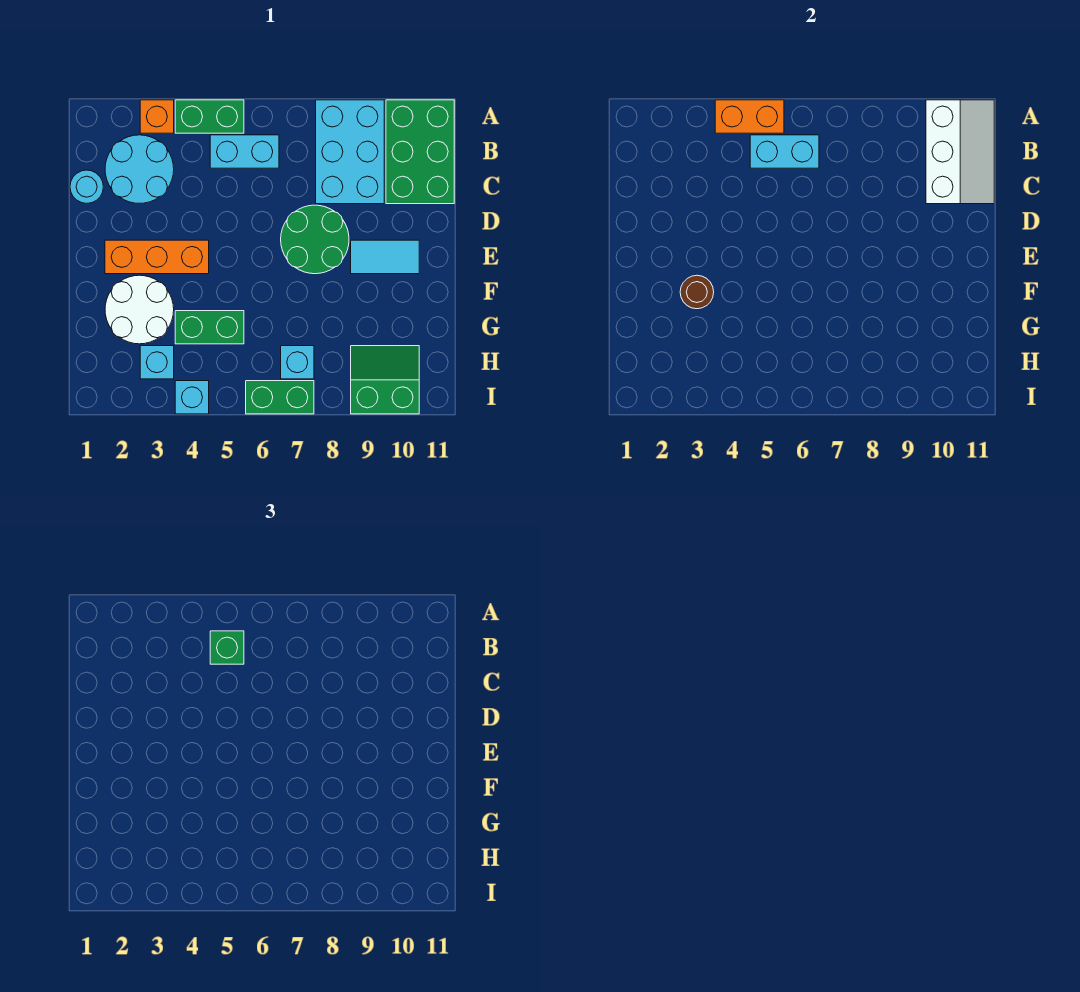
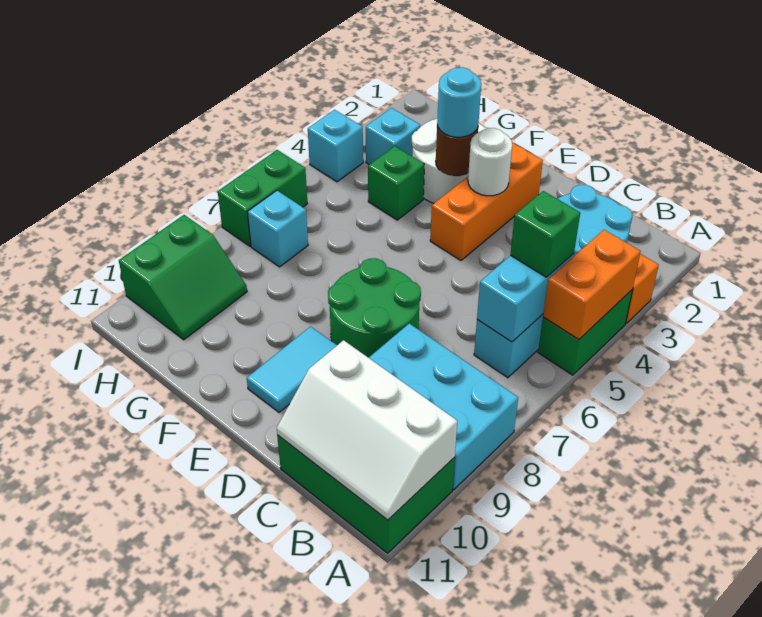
cyan 1x1 round brick [70,170,103,203] -> cyan 1x1 round brick moved to [437,67,481,137]
none -> white 1x1 round brick [468,128,512,196]
green 1x2 brick [175,311,244,344] -> green 1x1 brick [368,146,424,220]

